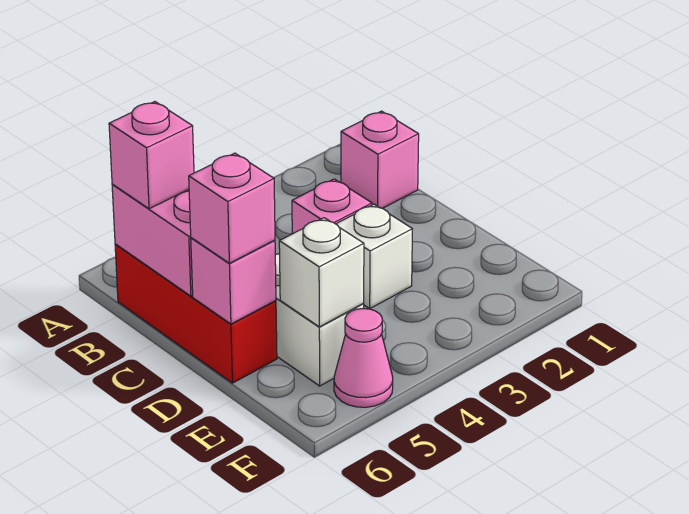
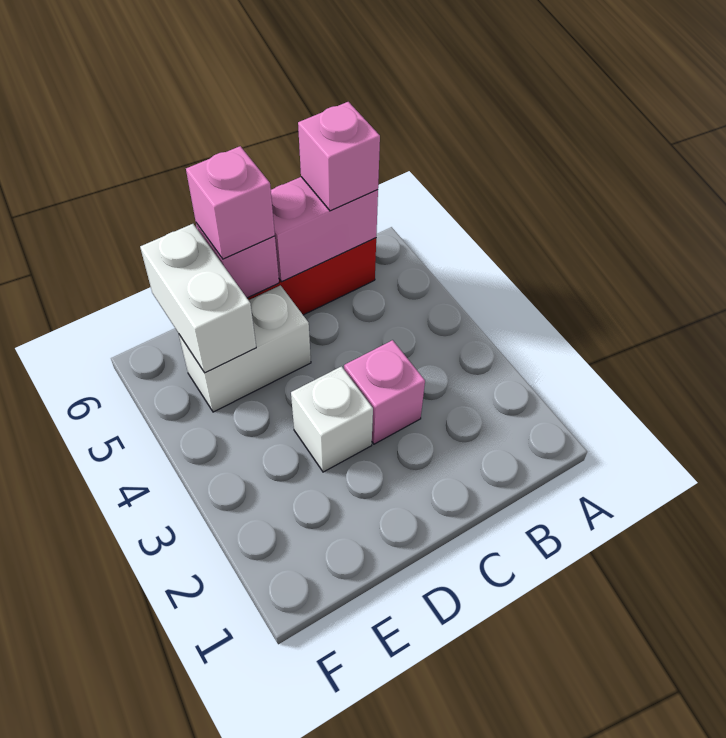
pink 1x1 brick [341,111,419,208] -> none
white 1x1 brick [279,218,364,327] -> white 1x2 brick [140,224,256,373]
pink 1x1 cone [334,308,393,407] -> none

